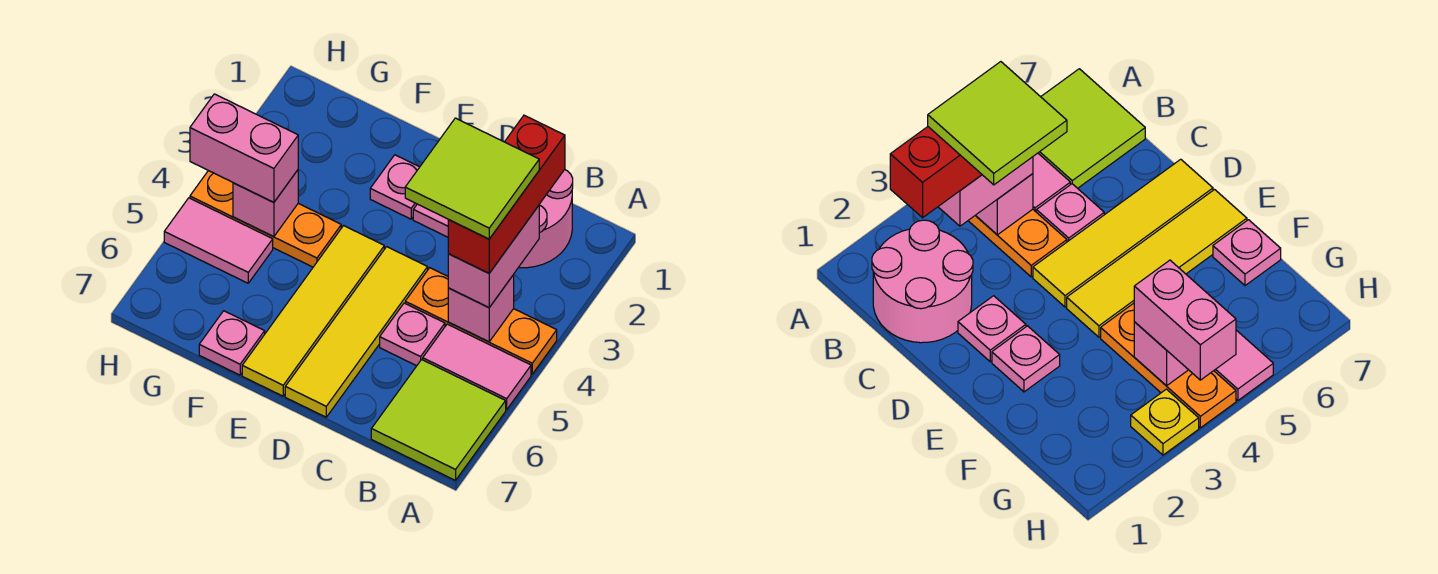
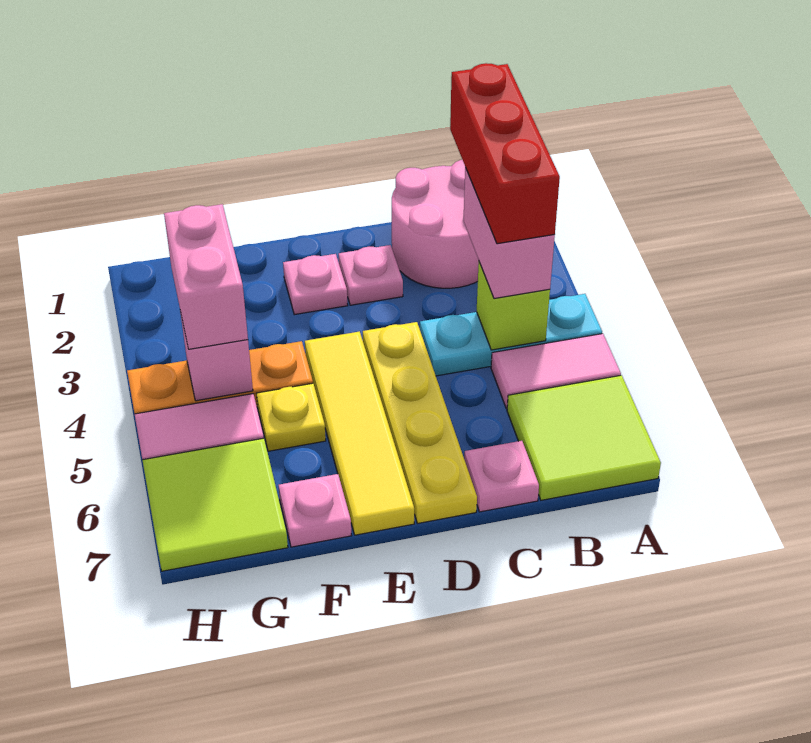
orange 1x3 plate [405,268,557,374] -> cyan 1x3 plate [420,294,602,376]
lime 2x2 tile [405,118,539,239] -> lime 2x2 tile moved to [142,438,288,571]
pink 1x1 brick [448,275,514,342] -> lime 1x1 brick [477,262,550,350]
pink 1x1 plate [380,303,445,366] -> pink 1x1 plate moved to [464,441,539,512]
yellow 1x4 tile [285,247,428,417] -> yellow 1x4 plate [363,322,477,523]
pink 1x2 brick [190,94,298,202] -> pink 1x2 brick turned to [164,204,248,349]
yellow 1x1 plate [1131,389,1199,455] -> yellow 1x1 plate moved to [256,383,326,451]

